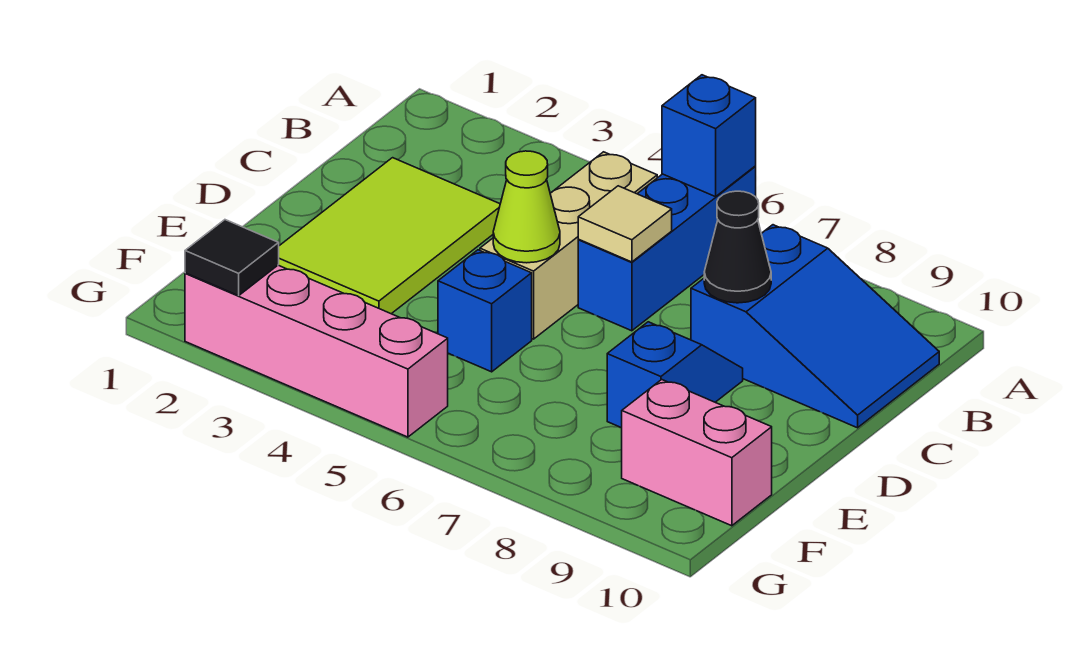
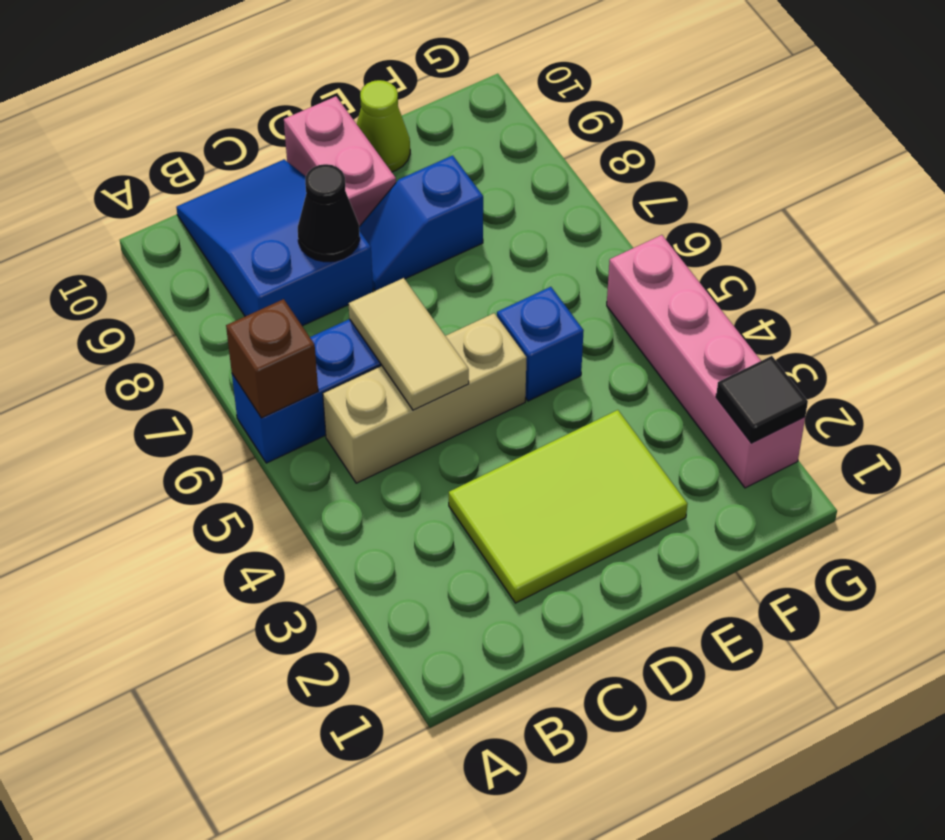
blue 1x1 brick [662,75,756,197] -> brown 1x1 brick [226,299,318,418]
tan 1x1 tile [578,186,672,262] -> tan 1x2 tile [349,278,469,410]
lime 1x1 cone [493,151,560,263] -> lime 1x1 cone moved to [357,80,410,172]
pink 1x2 brick [622,380,772,526] -> pink 1x2 brick moved to [284,96,396,227]

